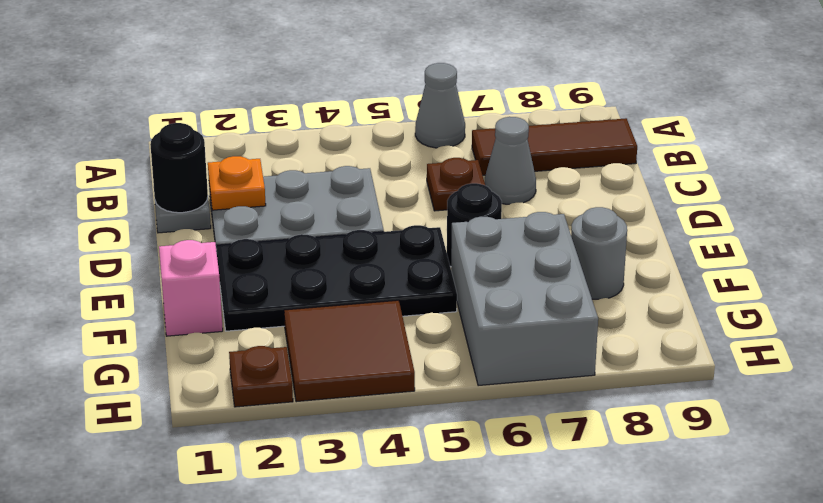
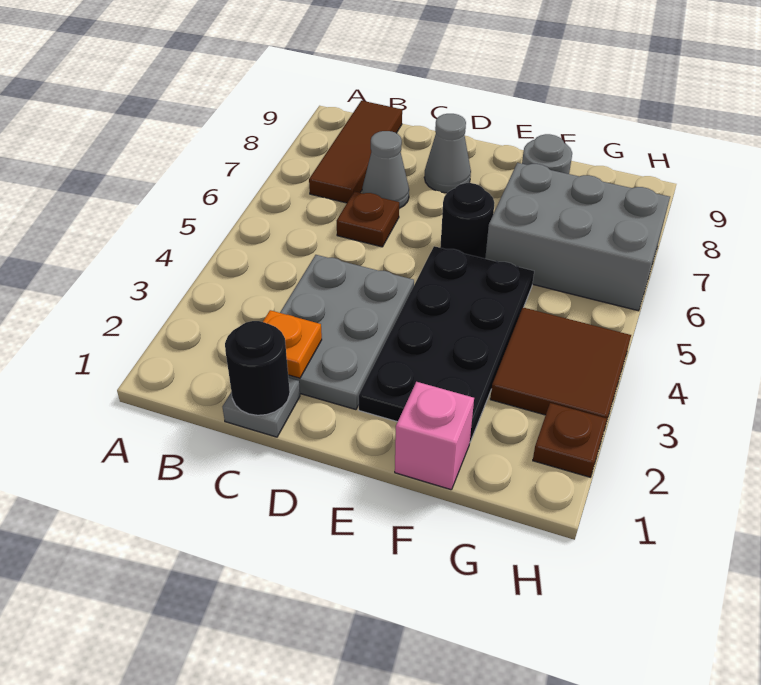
grey 1x1 cone [415,63,465,148] -> grey 1x1 cone moved to [424,114,471,193]

